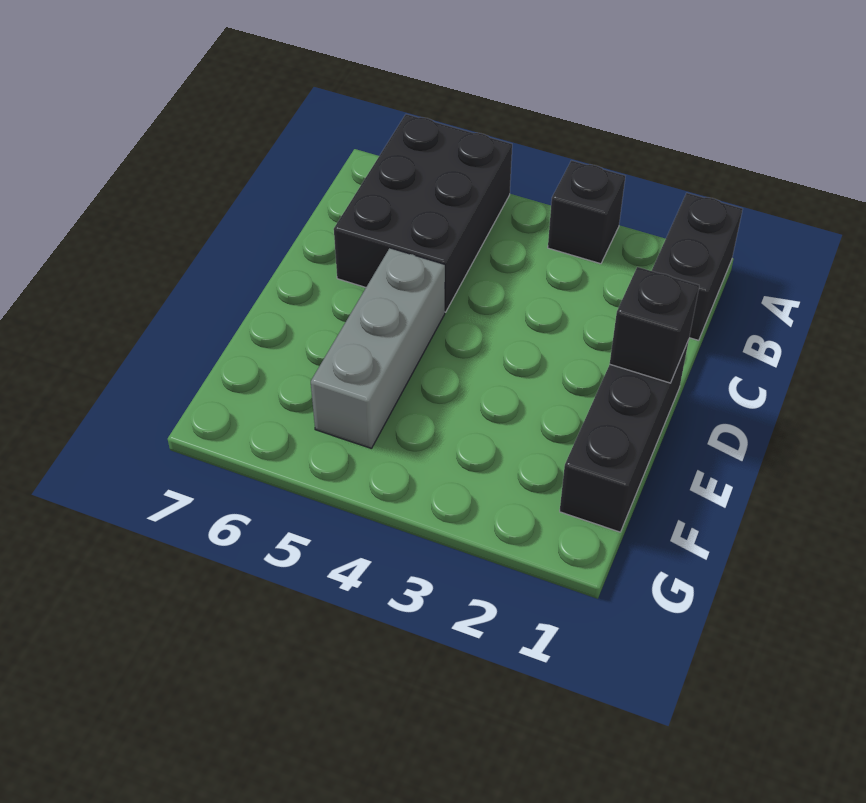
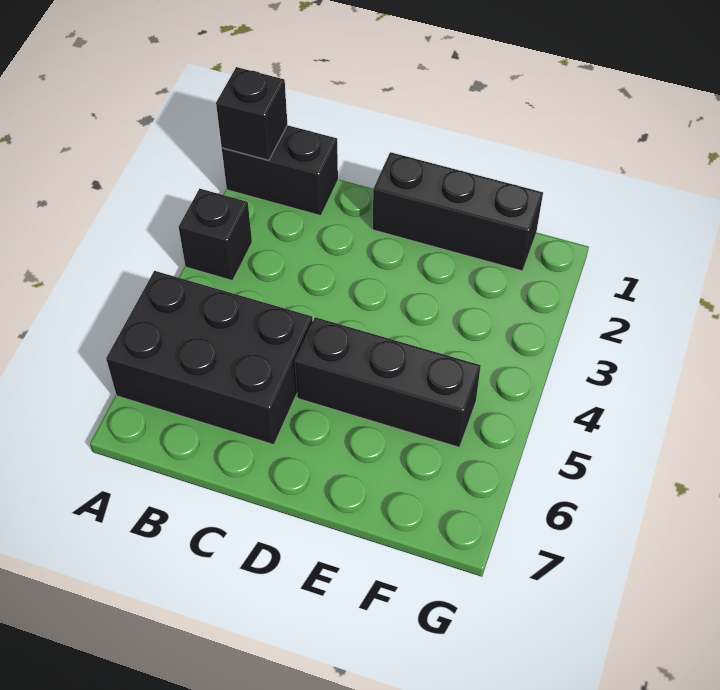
black 1x1 brick [610,267,699,383] -> black 1x1 brick moved to [216,67,287,160]
grey 1x3 brick [311,248,445,449] -> black 1x3 brick [295,317,481,447]

